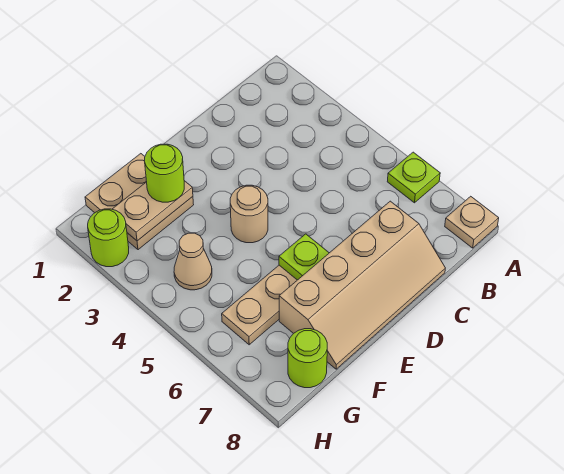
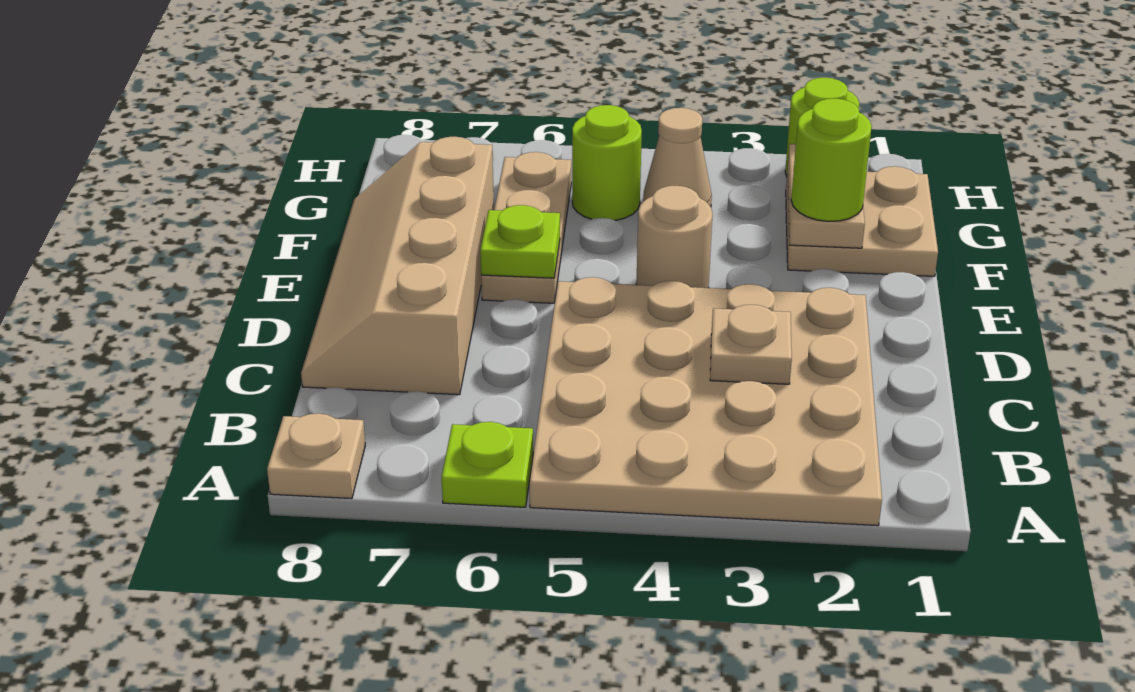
none -> tan 4x4 plate [529,277,882,526]
none -> tan 1x1 plate [710,305,792,384]
lime 1x1 round brick [288,329,327,388] -> lime 1x1 round brick moved to [572,105,642,221]

